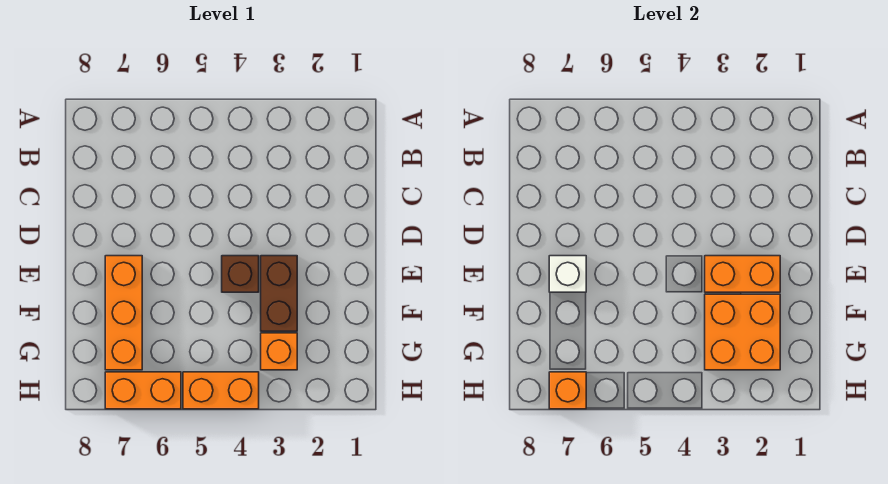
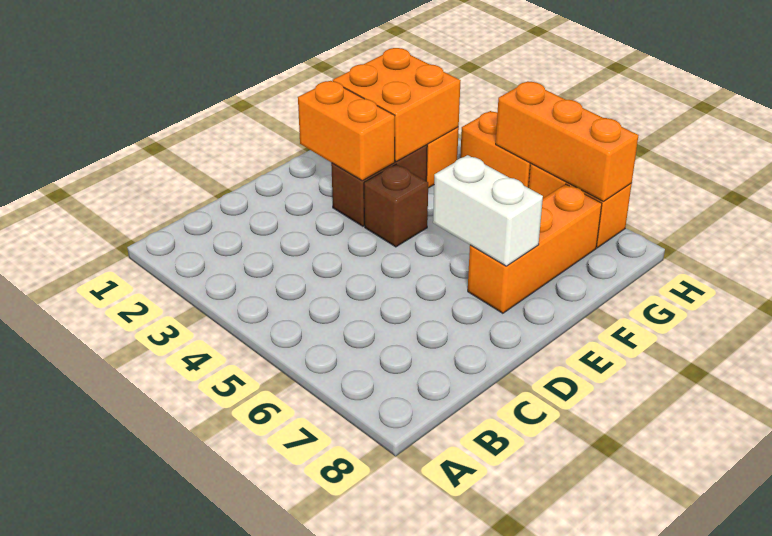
white 1x1 brick [549,256,586,292] -> white 1x2 brick [433,155,543,266]
orange 1x1 brick [549,372,586,409] -> orange 1x3 brick [496,81,639,201]

